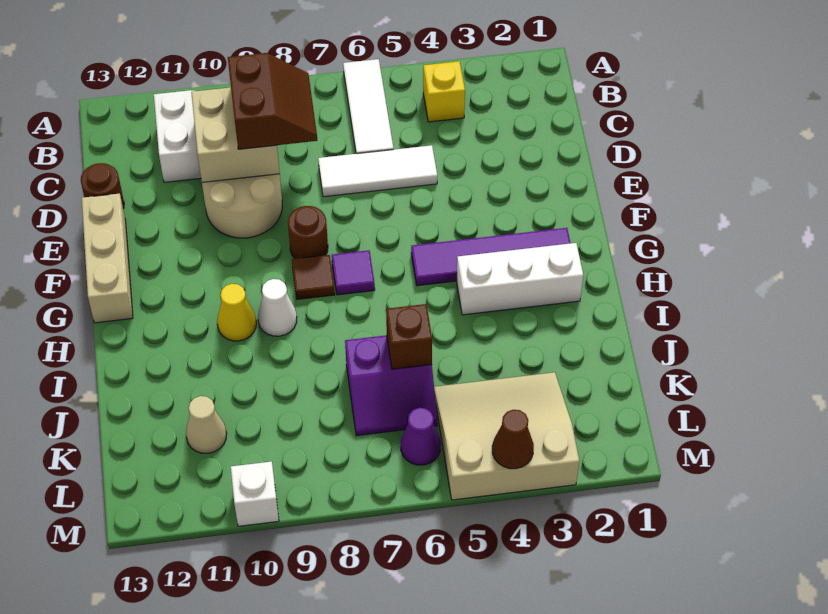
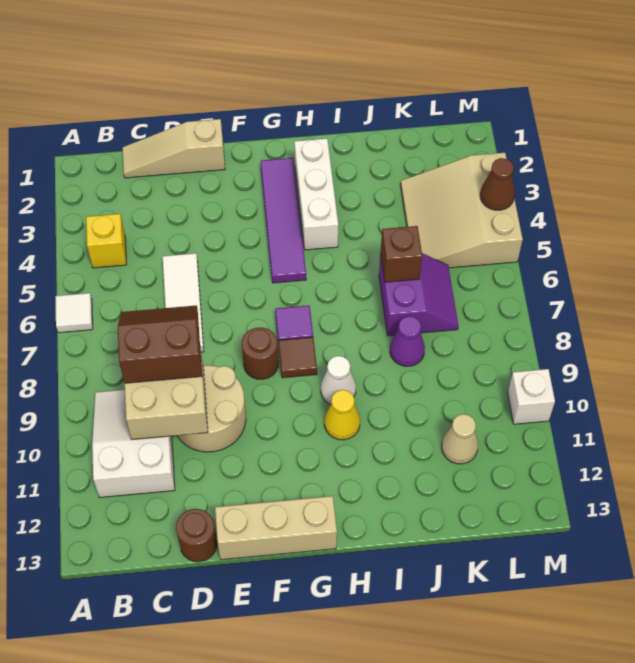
white 1x3 tile [343,59,393,154] -> white 1x1 tile [55,293,93,333]
none -> tan 1x3 slope [123,119,225,178]
purple 1x1 cone [401,408,441,465] -> purple 1x1 cone moved to [390,316,425,366]

